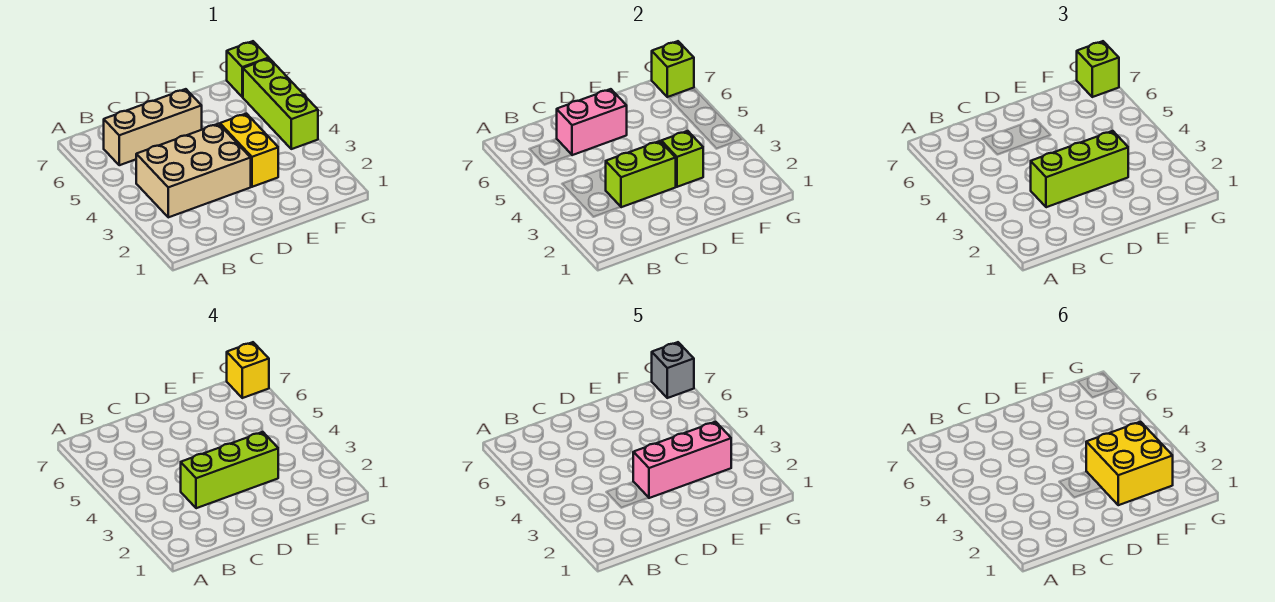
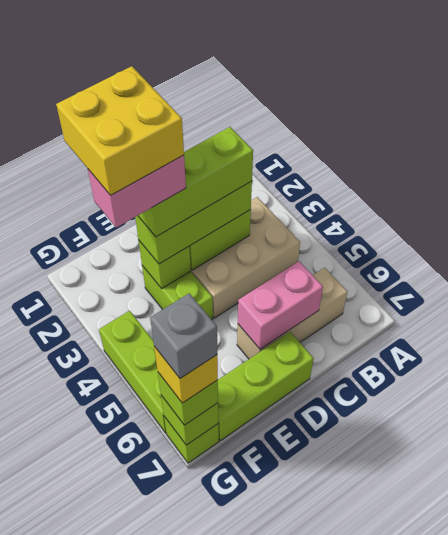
pink 1x3 brick [633,422,731,498] -> pink 1x2 brick [88,155,186,228]
none -> lime 1x3 brick [218,332,314,441]
yellow 1x2 brick [220,114,278,187] -> lime 1x2 brick [142,266,213,320]

